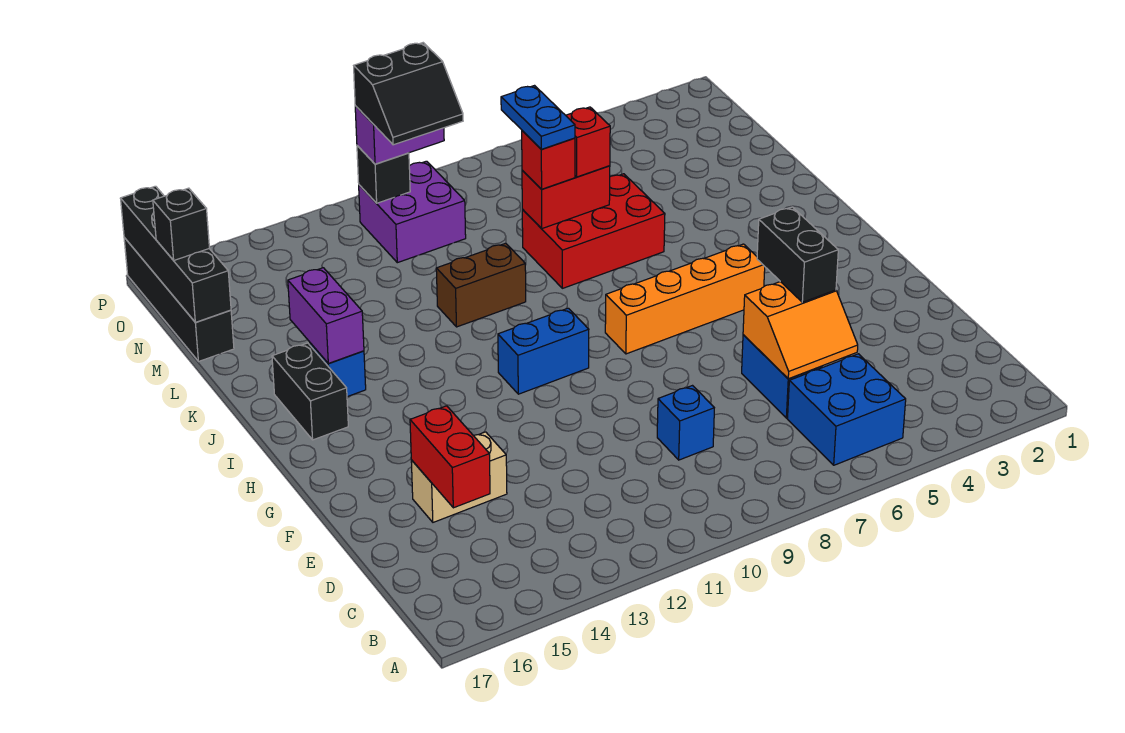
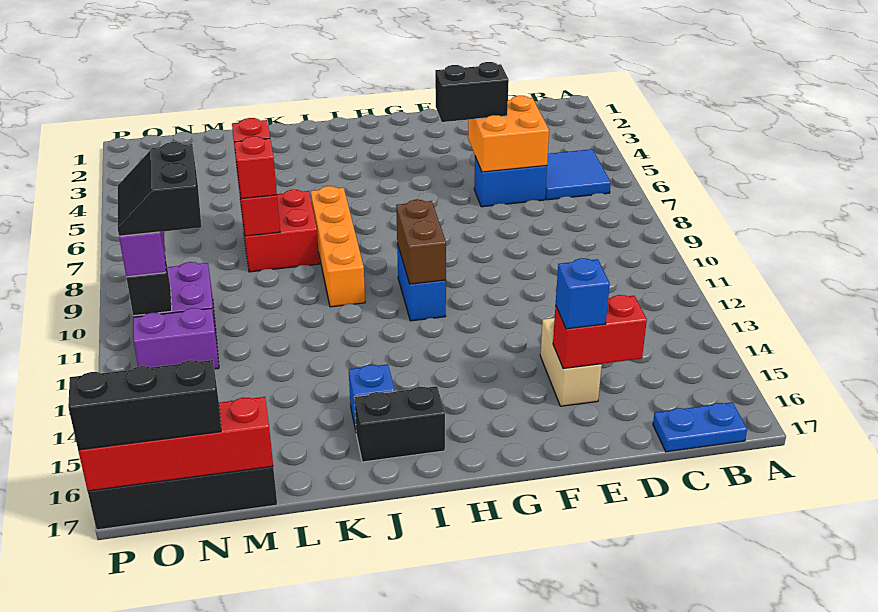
blue 2x2 brick [788,354,906,465] -> blue 2x2 tile [545,149,611,200]
orange 2x2 slope [743,282,858,379] -> orange 2x2 brick [468,96,549,172]
blue 1x1 brick [657,386,714,460] -> blue 1x1 brick moved to [556,258,610,329]
orange 1x4 brick [605,244,765,354] -> orange 1x4 brick moved to [311,186,365,307]
purple 1x2 brick [288,268,364,364] -> purple 1x2 brick moved to [133,308,219,369]
red 2x3 brick [522,174,665,288] -> red 2x2 brick [240,190,319,272]
brown 1x2 brick [436,243,526,327] -> brown 1x2 brick moved to [396,200,446,284]
blue 1x2 plate [501,86,575,149] -> blue 1x2 plate moved to [653,402,747,452]
black 1x4 brick [120,186,231,322] -> red 1x4 brick [78,397,273,491]
black 2x2 slope [354,43,463,145] -> black 2x2 slope turned to [118,142,201,236]
black 1x1 brick [153,188,209,260] -> black 1x3 brick [68,360,221,450]

